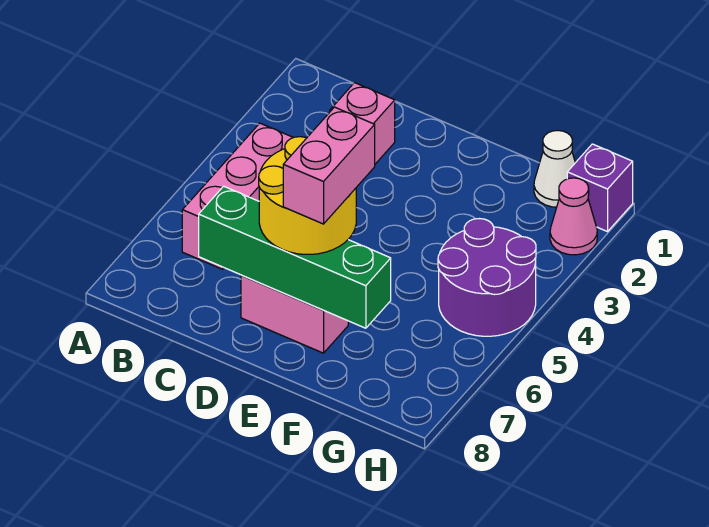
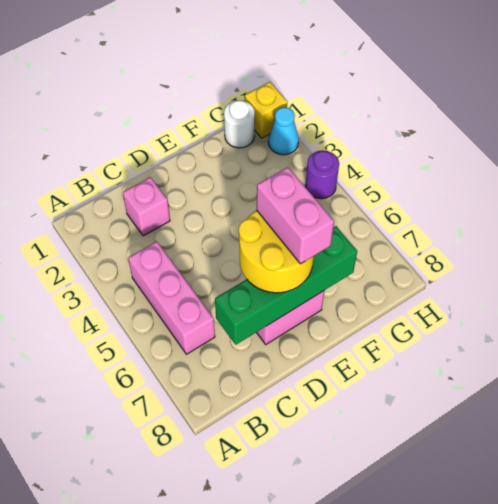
white 1x1 cone [534,131,575,207] -> white 1x1 round brick [224,100,255,148]
purple 2x2 round brick [438,219,536,336] -> purple 1x1 round brick [305,150,339,199]
purple 1x1 brick [567,144,633,232] -> yellow 1x1 brick [245,82,287,138]
pink 1x1 cone [550,178,597,255] -> cyan 1x1 cone [268,107,299,155]

